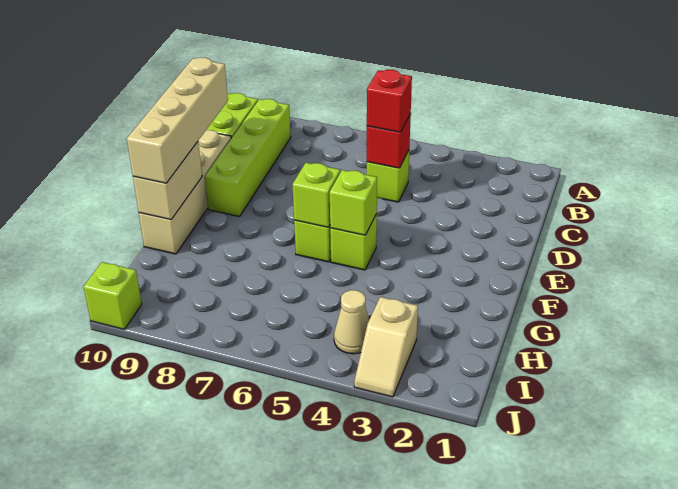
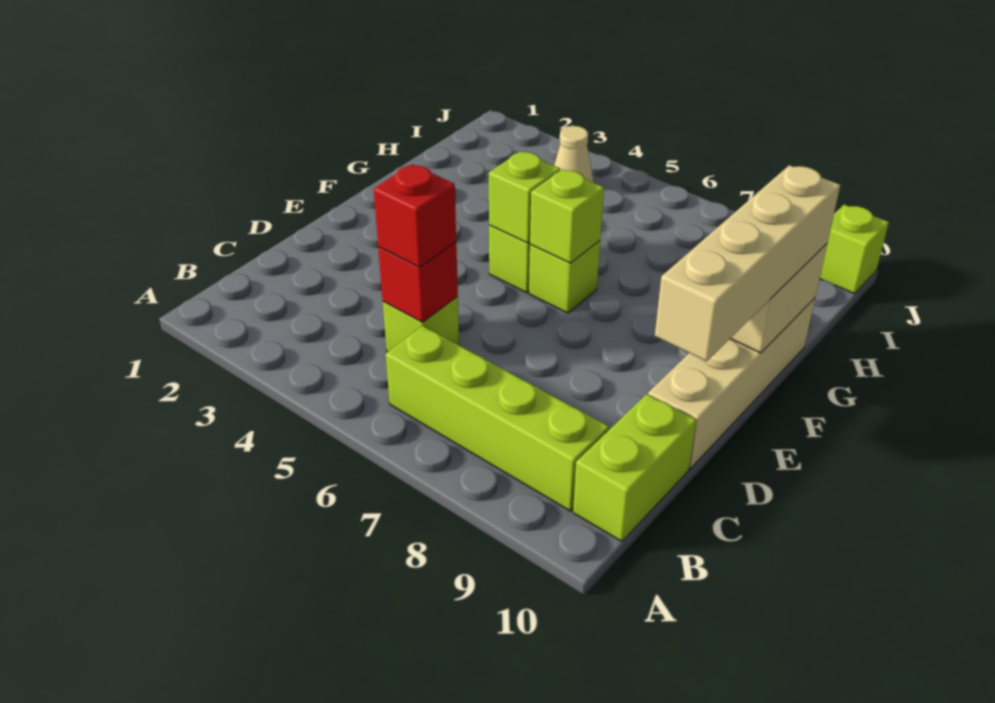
lime 1x4 brick [205,99,291,217] -> lime 1x4 brick turned to [386,326,609,511]
tan 1x2 slope [354,297,418,397] -> none

